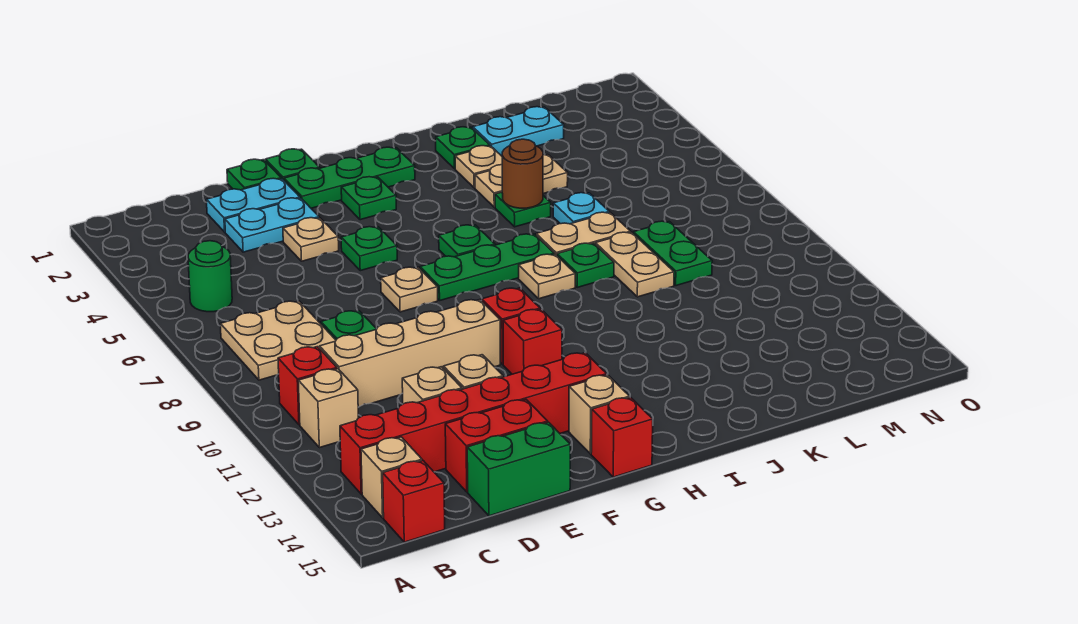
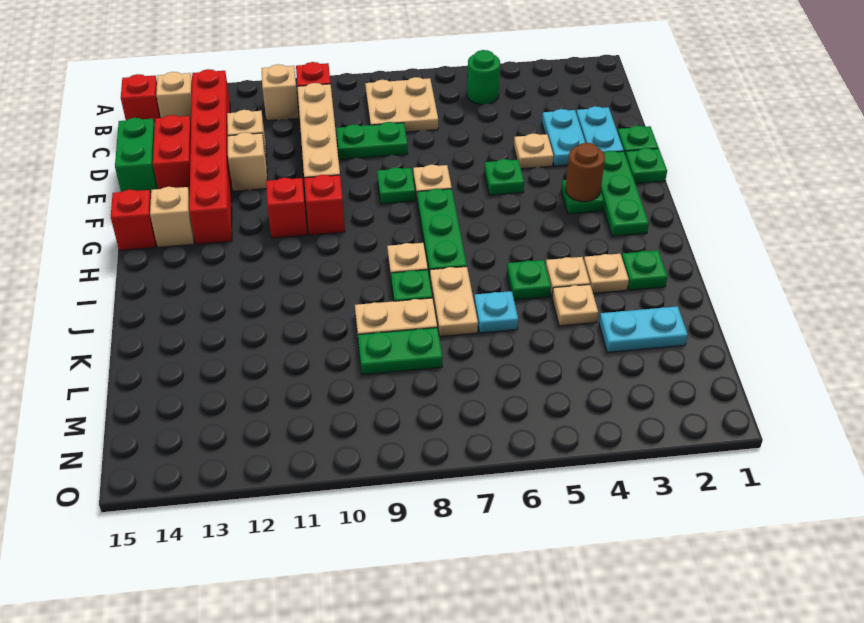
green 1x1 plate [439,225,495,257] -> green 1x1 plate moved to [377,167,415,204]
brown 1x1 round brick [502,139,543,208] -> brown 1x1 round brick moved to [566,143,605,202]
cyan 1x2 plate [473,107,564,156] -> cyan 1x2 plate turned to [599,306,688,352]

